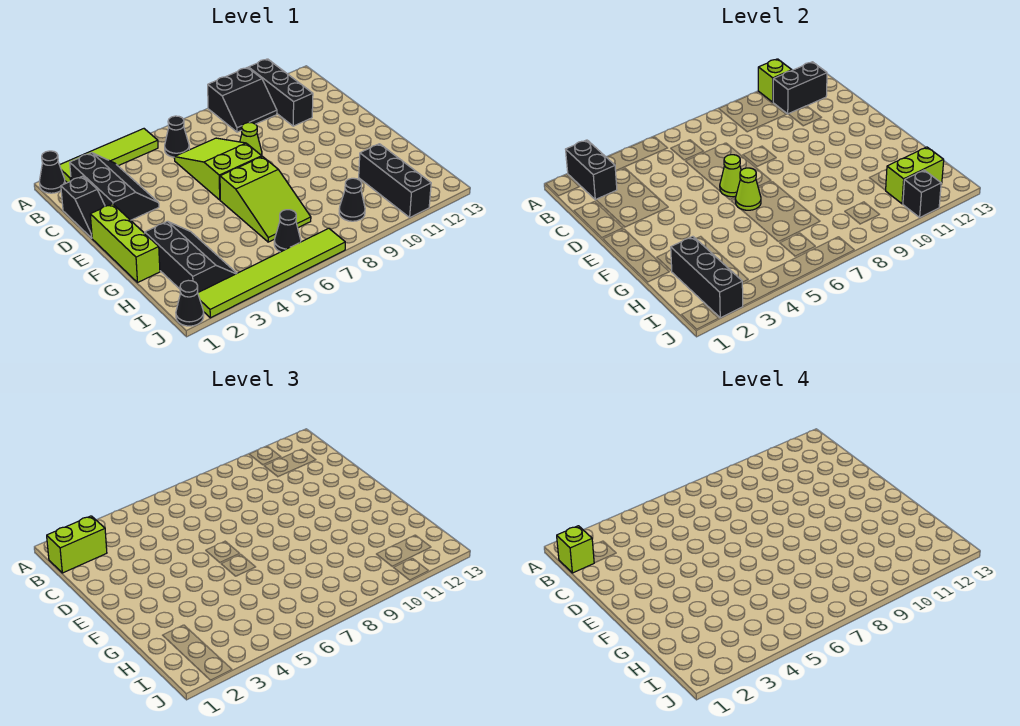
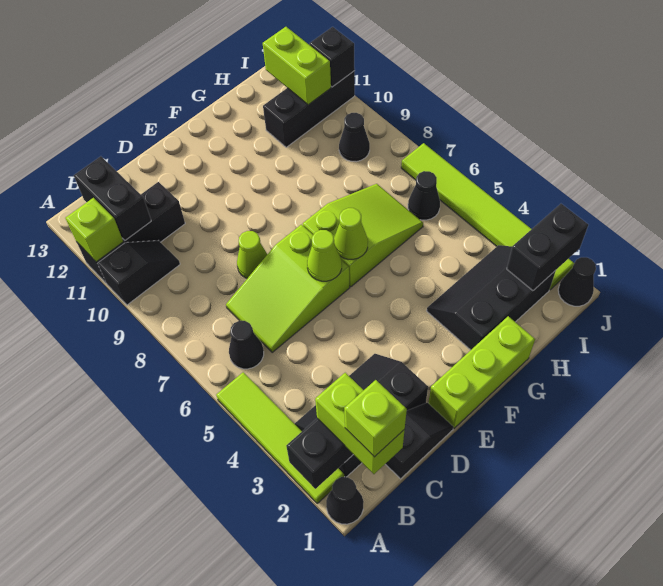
black 2x2 slope [208,67,277,132] -> black 1x2 slope [98,241,180,305]
black 1x3 brick [671,236,743,318] -> black 1x2 brick [507,204,588,291]

